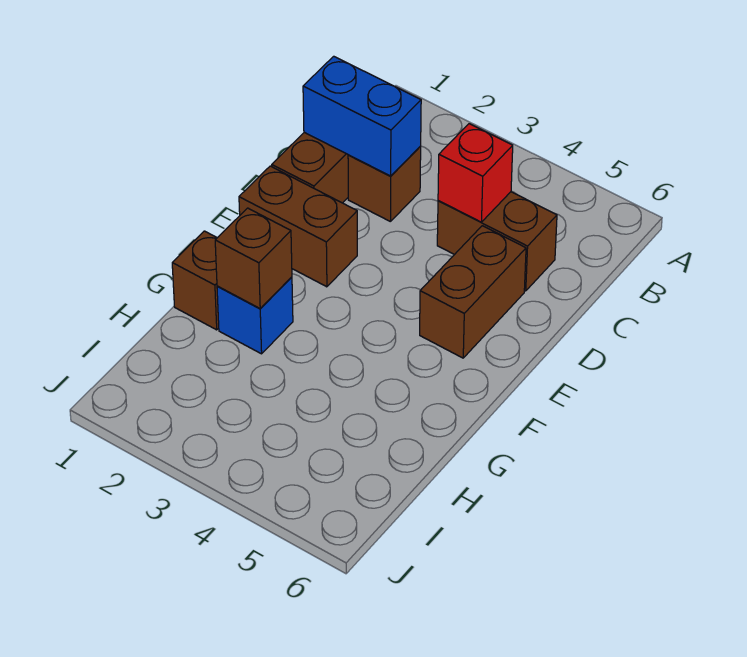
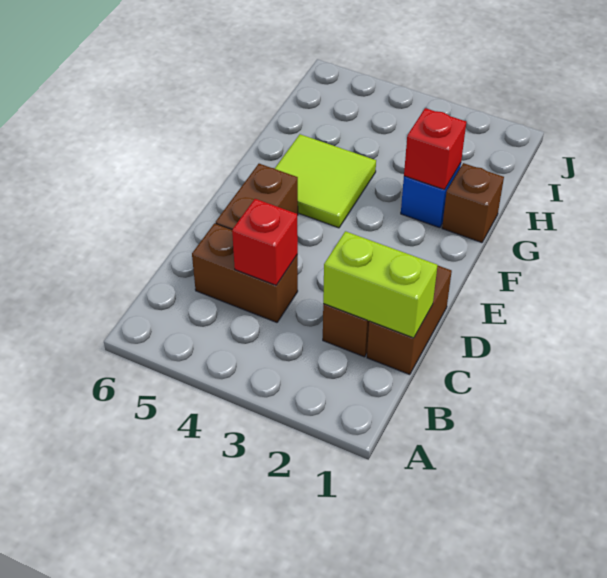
blue 1x2 brick [303,56,421,176] -> lime 1x2 brick [323,231,438,338]
brown 1x2 brick [239,166,357,287] -> none
none -> lime 2x2 tile [275,134,376,228]
brown 1x1 brick [215,208,292,309] -> red 1x1 brick [404,108,467,190]

